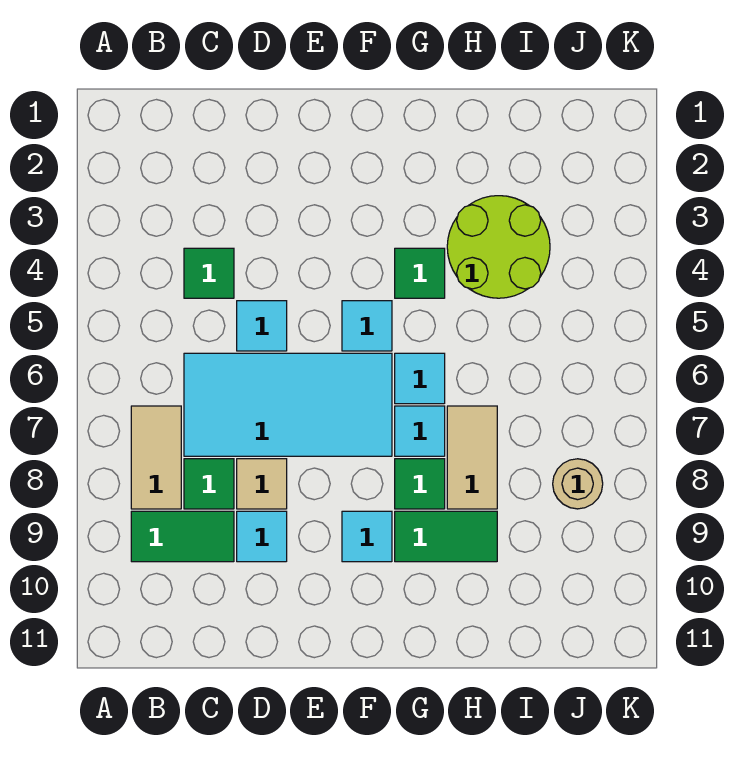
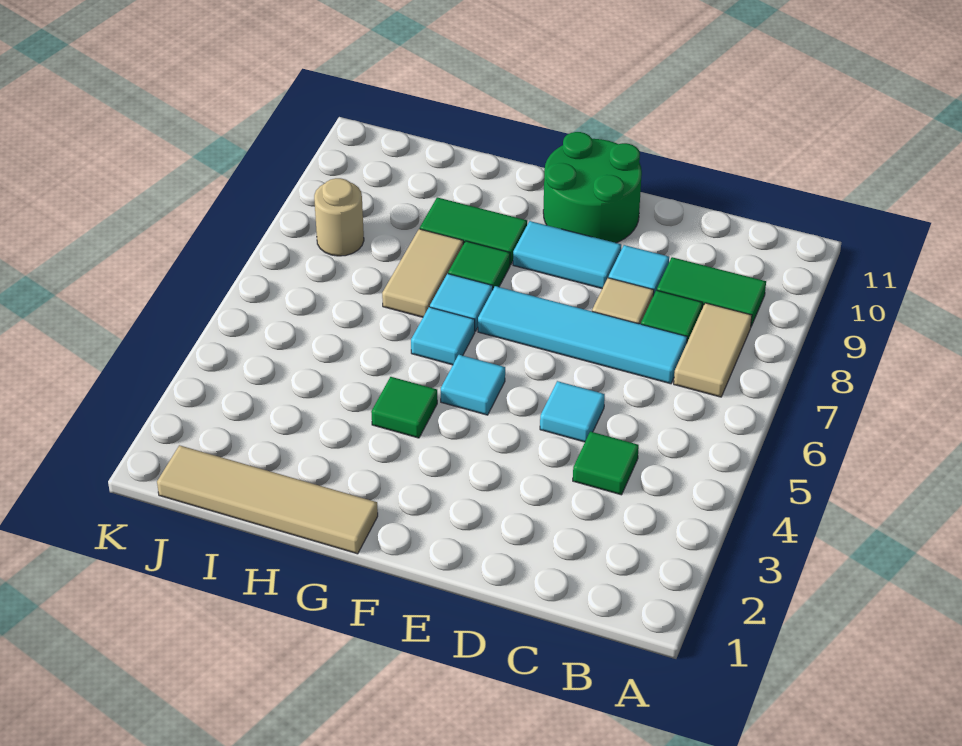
cyan 2x4 tile [184,353,392,456] -> cyan 1x4 tile [478,286,687,384]
none -> green 2x2 round brick [543,132,642,243]
cyan 1x1 tile [342,511,392,562] -> cyan 1x2 tile [513,221,621,288]
none -> tan 1x4 tile [157,445,378,554]
lime 2x2 round brick [447,196,550,298] -> none

